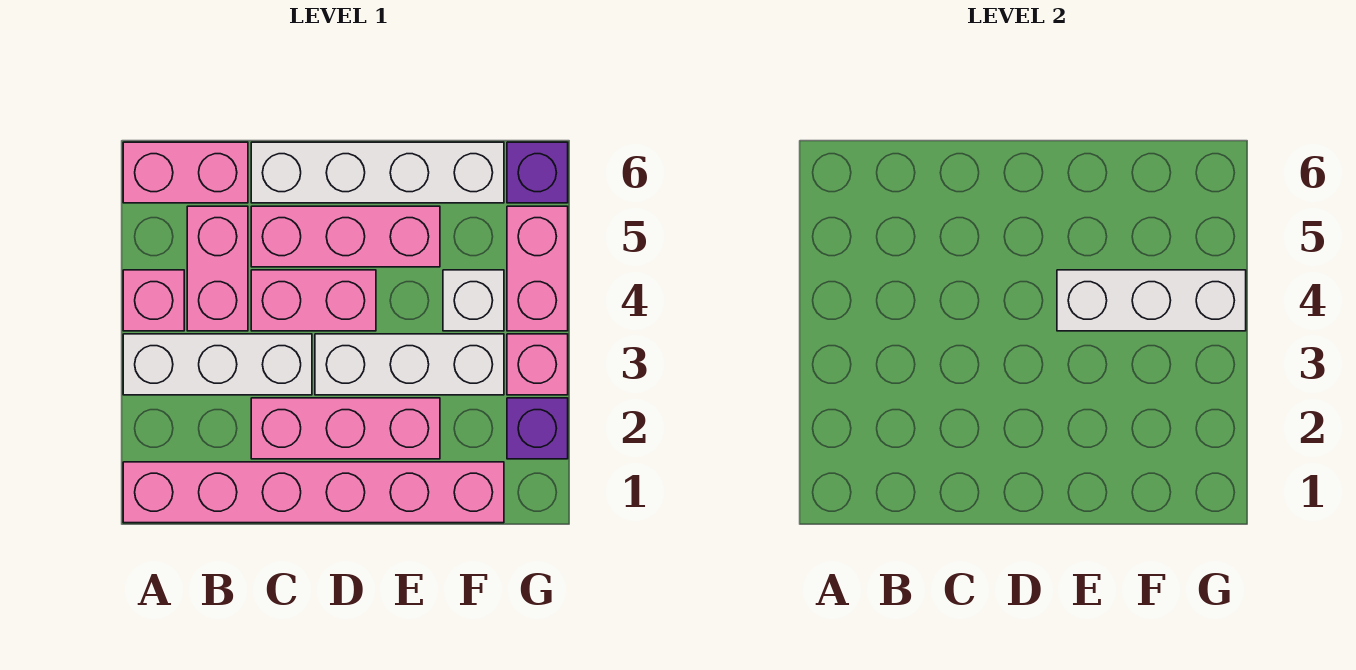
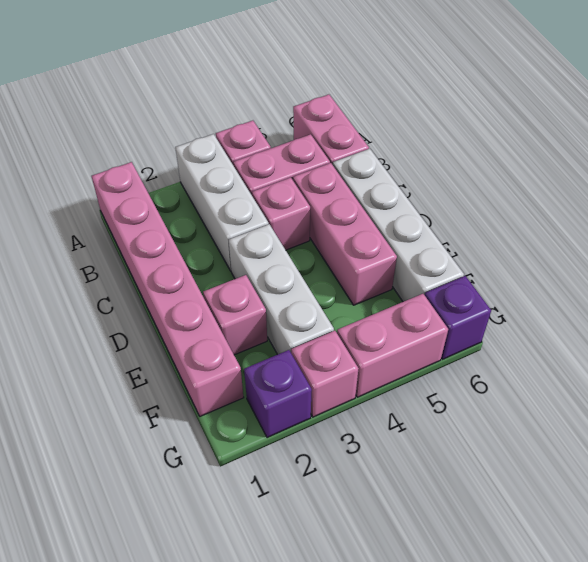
pink 1x3 brick [251,398,440,459] -> pink 1x1 brick [203,275,267,355]
pink 1x2 brick [251,270,376,331] -> pink 1x1 brick [252,178,310,250]
white 1x3 brick [1057,270,1246,331] -> none
white 1x1 brick [443,270,504,331] -> none

